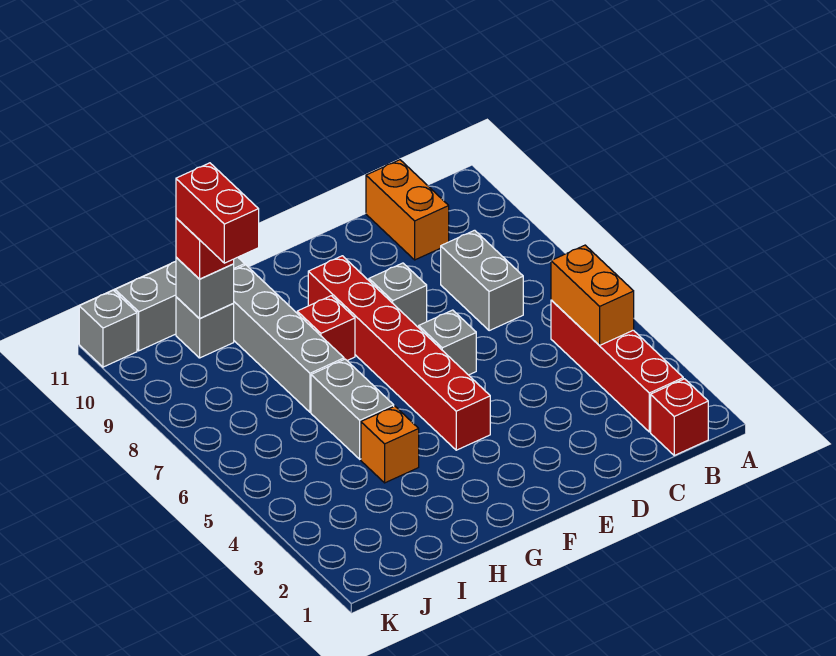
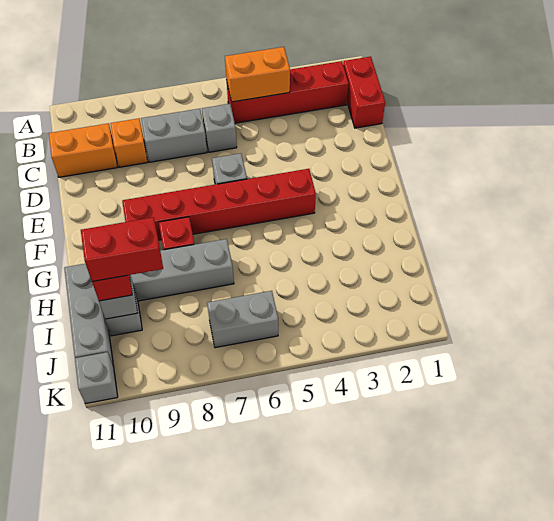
red 1x1 brick [651,379,708,455] -> red 1x2 brick [343,57,385,128]
grey 1x1 brick [369,263,427,328] -> grey 1x1 brick moved to [202,104,237,152]
orange 1x1 brick [361,406,419,483] -> orange 1x1 brick moved to [110,118,147,167]
grey 1x2 brick [311,359,394,459] -> grey 1x2 brick moved to [207,291,278,348]

